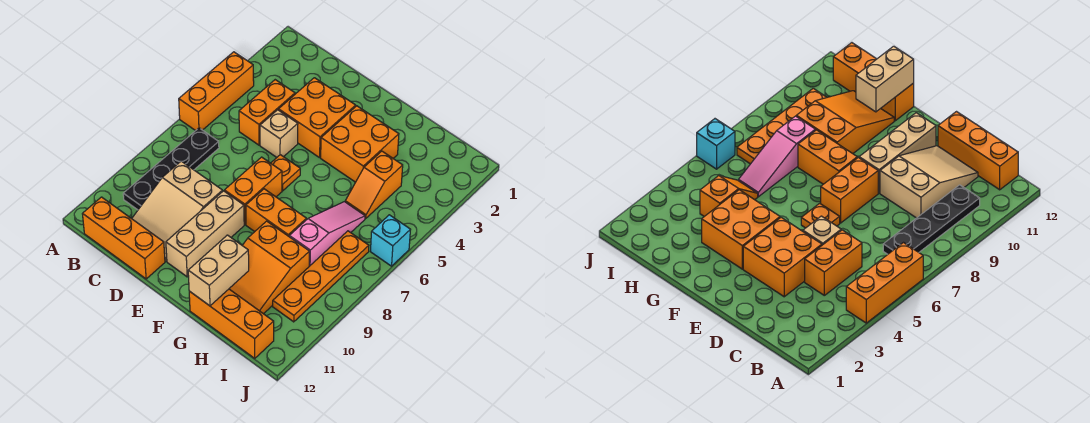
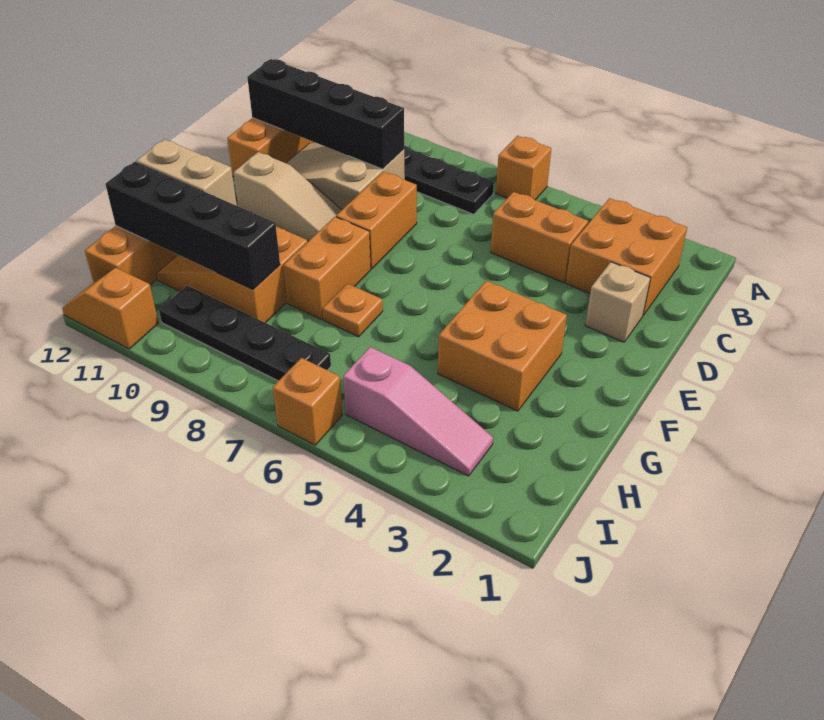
orange 1x3 brick [179,52,254,131] -> orange 1x1 brick [496,136,551,200]
none -> black 1x4 brick [247,59,404,169]
orange 2x2 brick [279,78,356,158] -> orange 2x2 brick moved to [566,198,687,315]
tan 1x1 brick [260,110,298,157] -> tan 1x1 brick moved to [585,262,650,342]
orange 1x1 plate [271,155,300,191] -> orange 1x1 plate moved to [323,283,383,337]
orange 1x2 brick [224,157,282,225] -> orange 1x2 brick turned to [336,172,417,269]
tan 1x3 brick [166,191,244,277] -> tan 1x3 slope [234,152,342,241]
orange 1x2 slope [345,151,403,218] -> orange 1x2 slope moved to [62,268,159,349]
pink 1x3 slope [289,202,365,266] -> pink 1x3 slope moved to [343,347,493,476]
none -> black 1x4 brick [105,162,280,290]
orange 1x4 plate [273,231,369,322] -> black 1x4 plate [159,286,331,381]
cyan 1x1 brick [370,215,410,266] -> orange 1x1 brick [273,358,342,445]

